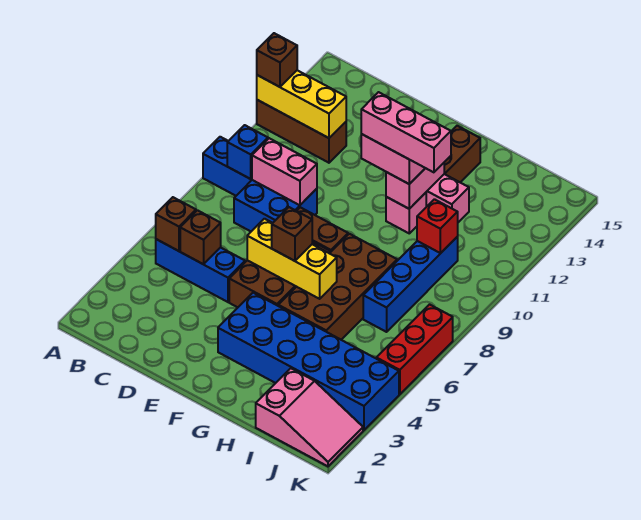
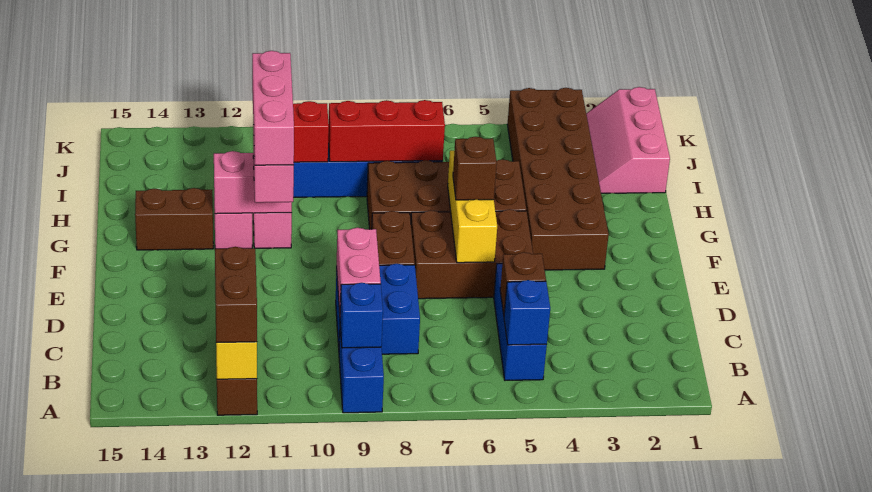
brown 1x1 brick [257,33,297,87] -> brown 1x2 brick [215,247,257,343]
brown 1x1 brick [156,197,196,251] -> blue 1x1 brick [504,280,550,345]
blue 2x6 brick [218,293,399,430] -> brown 2x6 brick [507,88,609,270]
pink 2x3 slope [256,368,363,466] -> pink 2x3 slope turned to [586,87,670,193]
red 1x3 brick [376,305,453,394] -> red 1x3 brick moved to [328,100,445,162]

